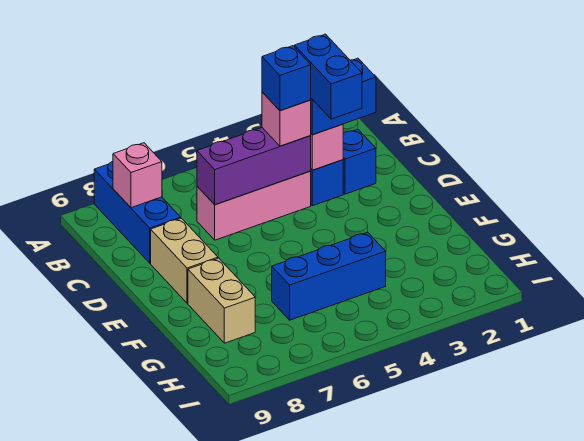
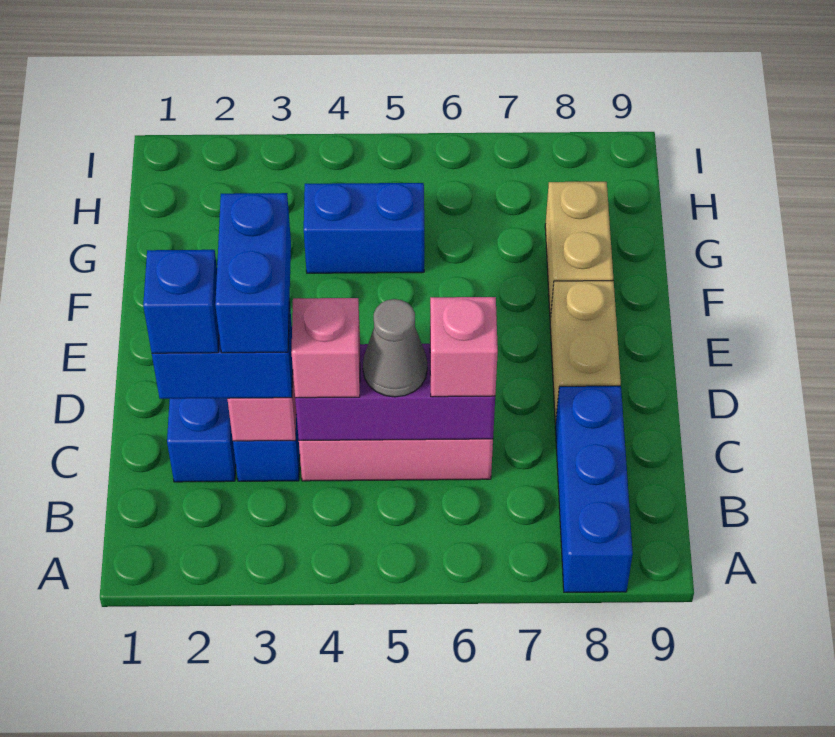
pink 1x1 brick [113,143,162,208] -> pink 1x1 brick moved to [430,297,498,397]
blue 1x1 brick [262,46,311,111] -> blue 1x1 brick moved to [143,250,219,353]
none -> grey 1x1 cone [363,299,427,397]
blue 1x3 brick [272,232,386,320] -> blue 1x2 brick [304,183,424,273]

